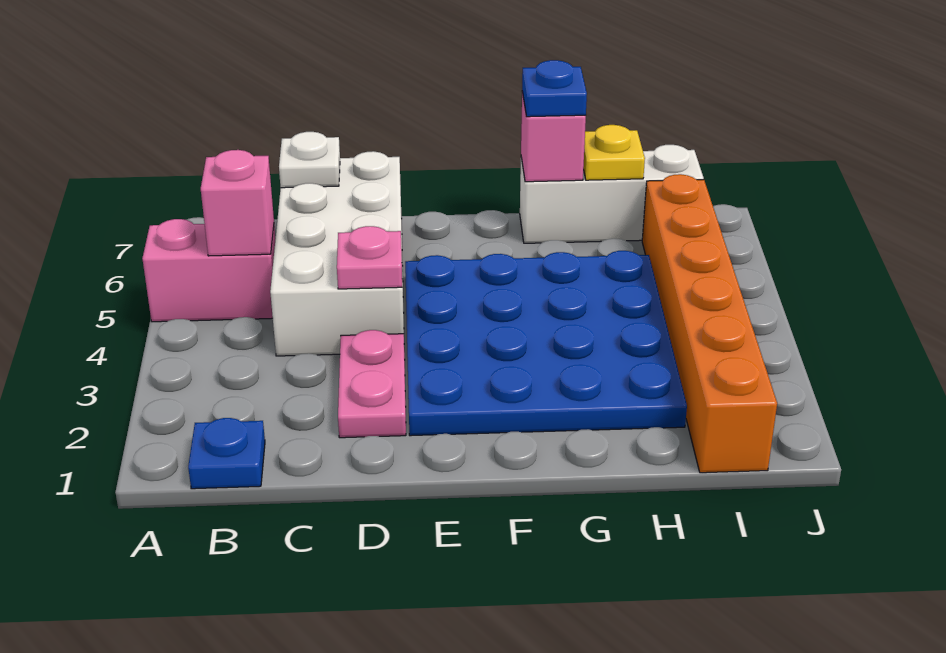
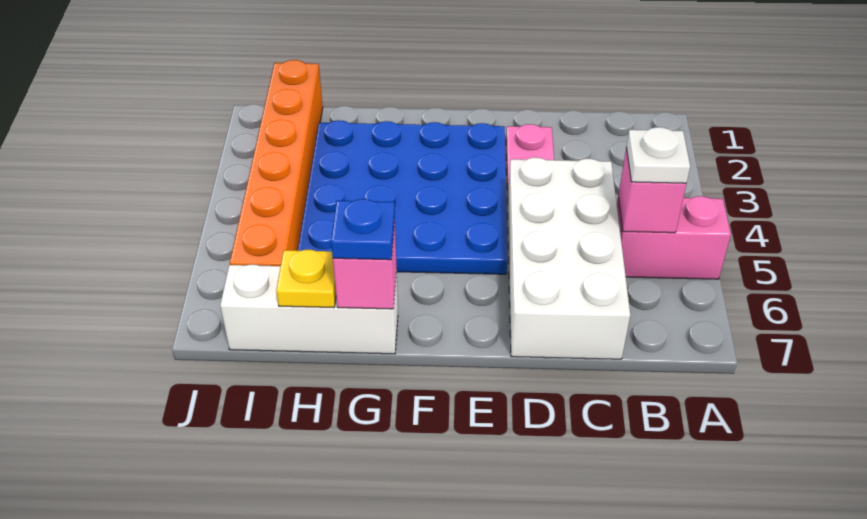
blue 1x1 plate [188,418,265,489] -> none
white 1x1 plate [279,132,340,188] -> white 1x1 plate moved to [626,127,690,183]
pink 1x1 plate [337,226,402,289] -> none

